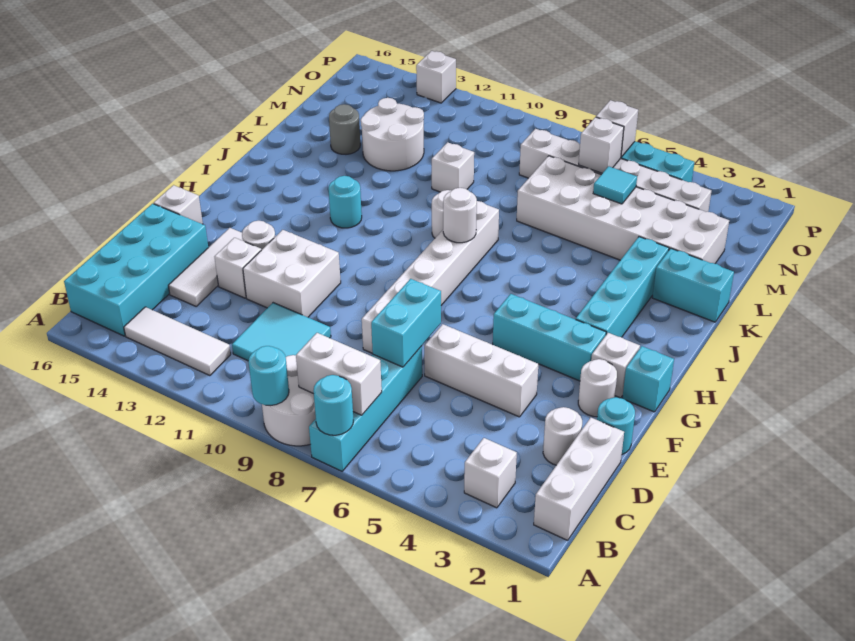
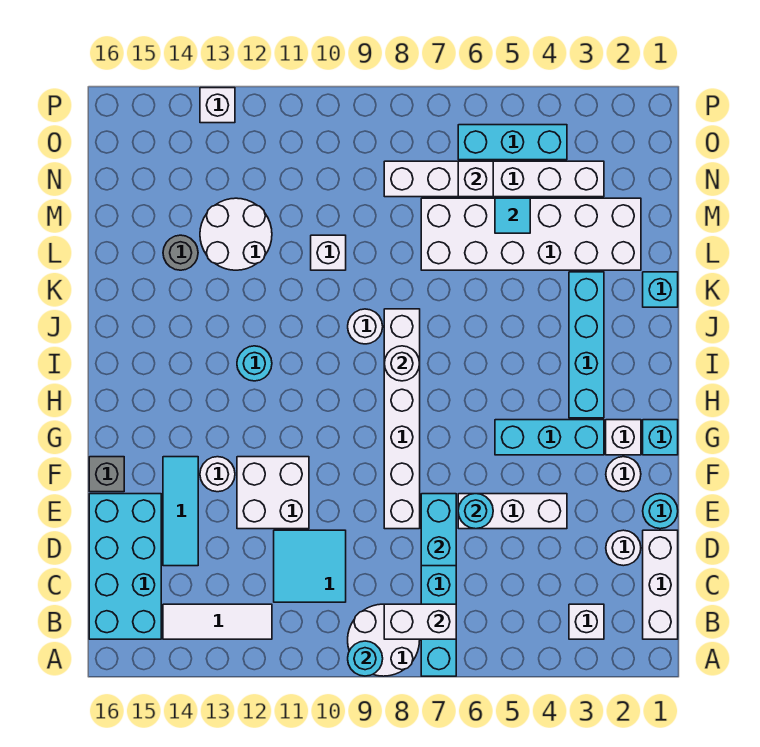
cyan 1x1 round brick [313,375,353,435] -> cyan 1x1 round brick moved to [458,494,493,529]
white 1x3 tile [168,228,243,306] -> cyan 1x3 tile [163,457,198,566]
white 1x1 brick [215,238,261,298] -> none
white 1x1 brick [154,185,203,224] -> grey 1x1 brick [89,457,124,492]
cyan 1x2 brick [652,248,734,322] -> cyan 1x1 brick [643,272,678,307]
white 1x1 brick [596,100,638,157] -> none

